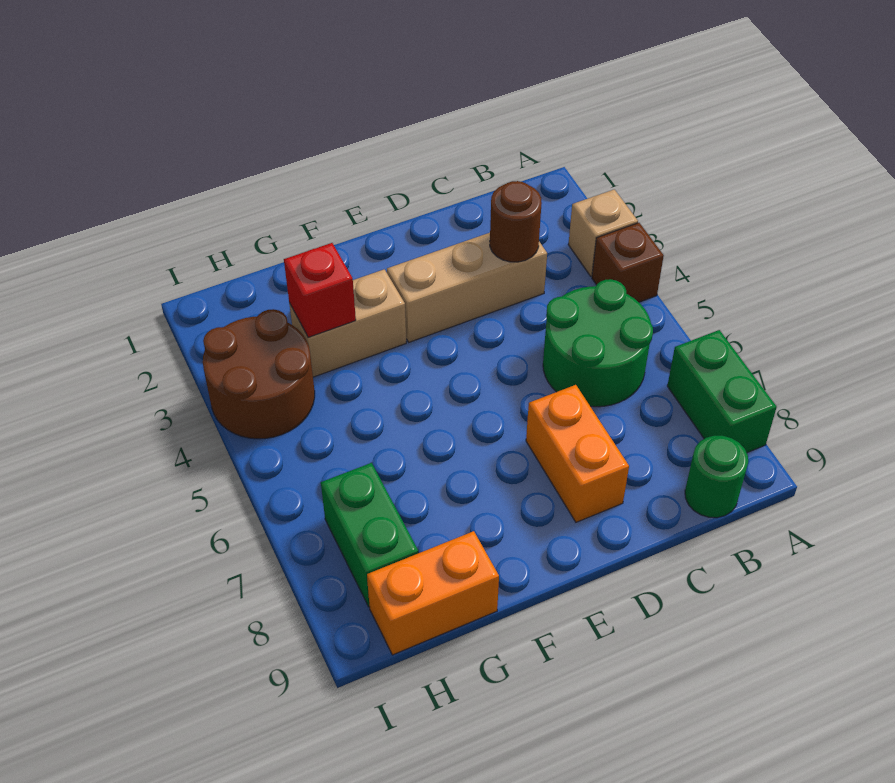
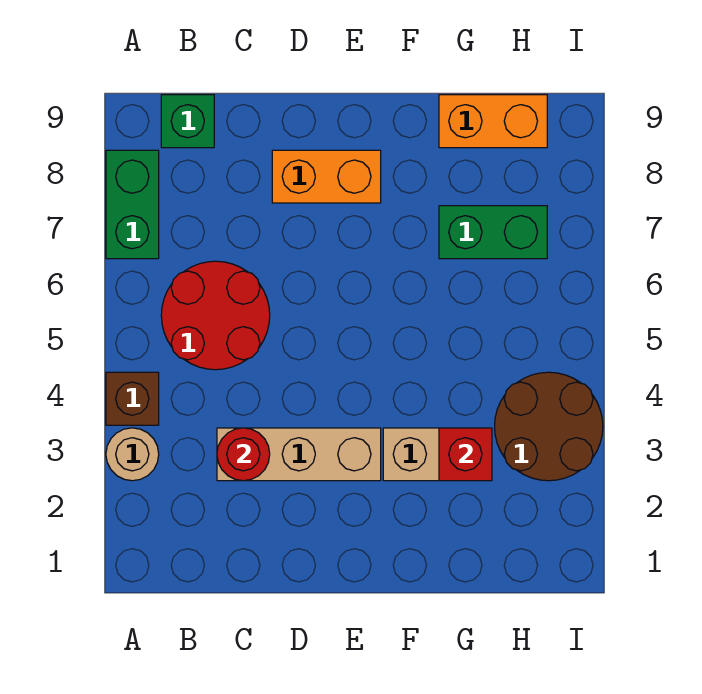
tan 1x1 brick [568,189,638,276] -> tan 1x1 round brick [106,428,159,481]
green 2x2 round brick [543,279,653,407] -> red 2x2 round brick [161,261,270,370]
green 1x1 round brick [685,436,748,518] -> green 1x1 brick [161,95,214,148]
brown 1x1 round brick [490,181,542,262] -> red 1x1 round brick [217,428,270,481]
orange 1x2 brick [526,385,629,522] -> orange 1x2 brick turned to [272,150,381,203]
green 1x2 brick [321,463,418,607] -> green 1x2 brick turned to [439,206,547,259]

